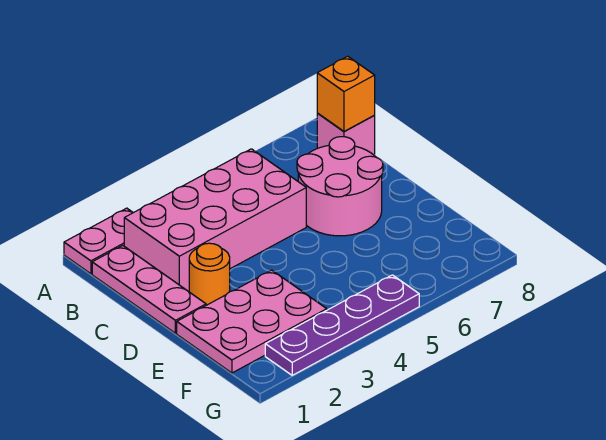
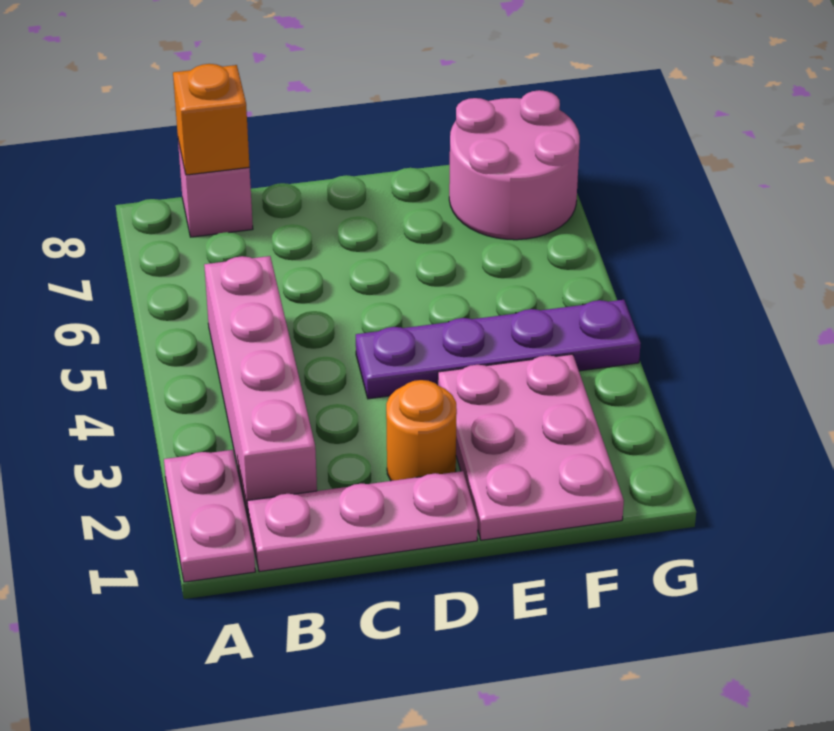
pink 2x4 brick [124,149,306,291] -> pink 1x4 brick [204,256,317,516]
pink 2x2 round brick [297,137,383,236] -> pink 2x2 round brick moved to [449,90,580,240]
purple 1x4 plate [265,275,419,375] -> purple 1x4 plate turned to [356,300,641,399]

